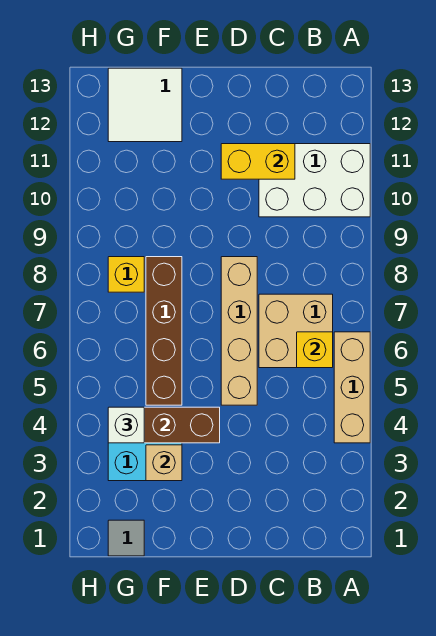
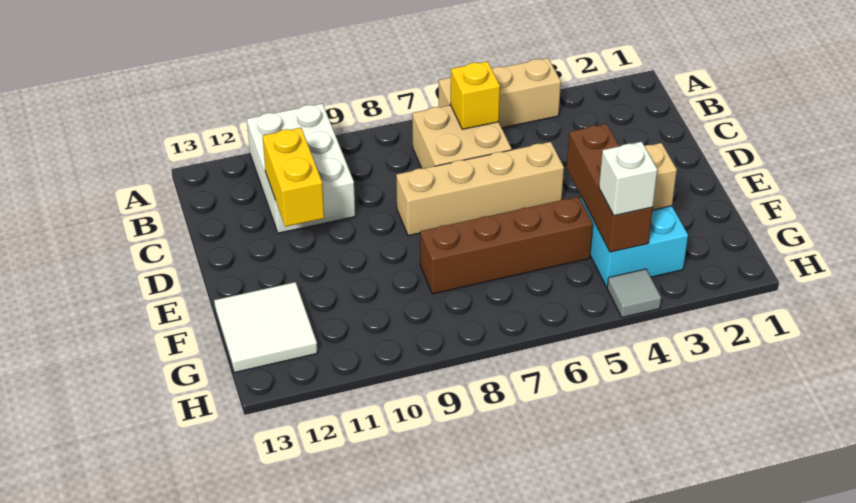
grey 1x1 tile [108,520,144,556] -> grey 1x1 tile moved to [607,269,661,317]
yellow 1x1 brick [108,257,144,292] -> none

